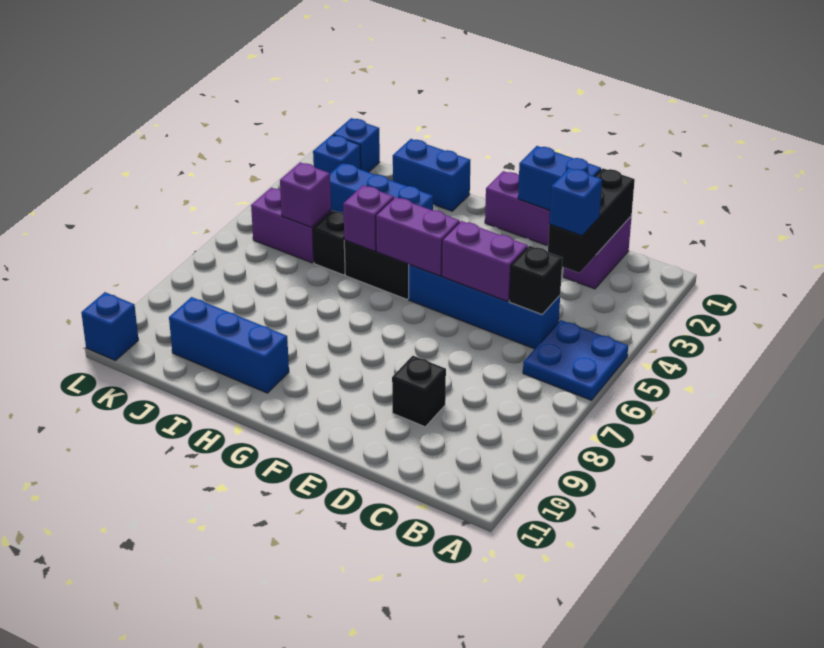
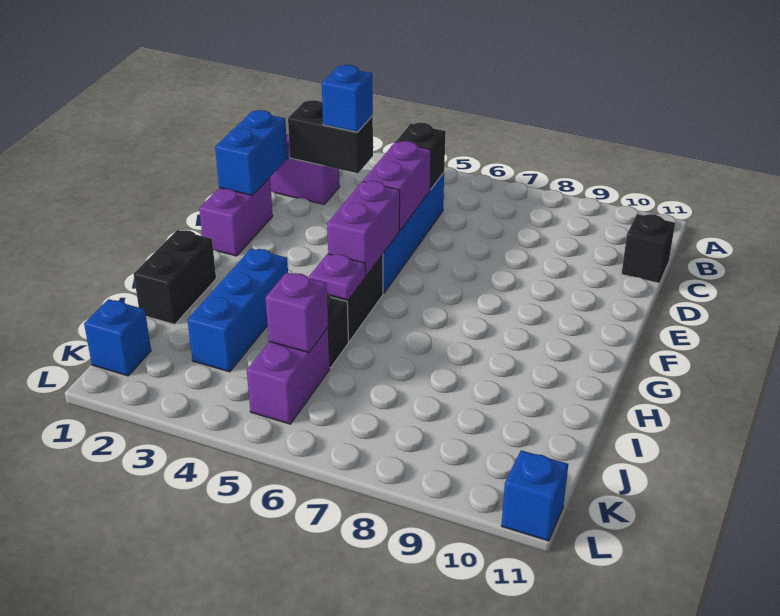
blue 2x2 plate [523,320,628,400] -> none
black 1x3 brick [548,168,635,273] -> black 1x2 brick [288,100,373,173]
black 1x1 brick [392,356,446,427] -> black 1x1 brick moved to [622,214,675,283]
blue 1x2 brick [393,139,470,211] -> black 1x2 brick [134,230,216,324]
purple 1x1 brick [343,185,394,251] -> purple 1x1 plate [309,254,366,300]
blue 1x3 brick [169,297,289,393] -> none
blue 1x1 brick [313,135,361,173] -> none

